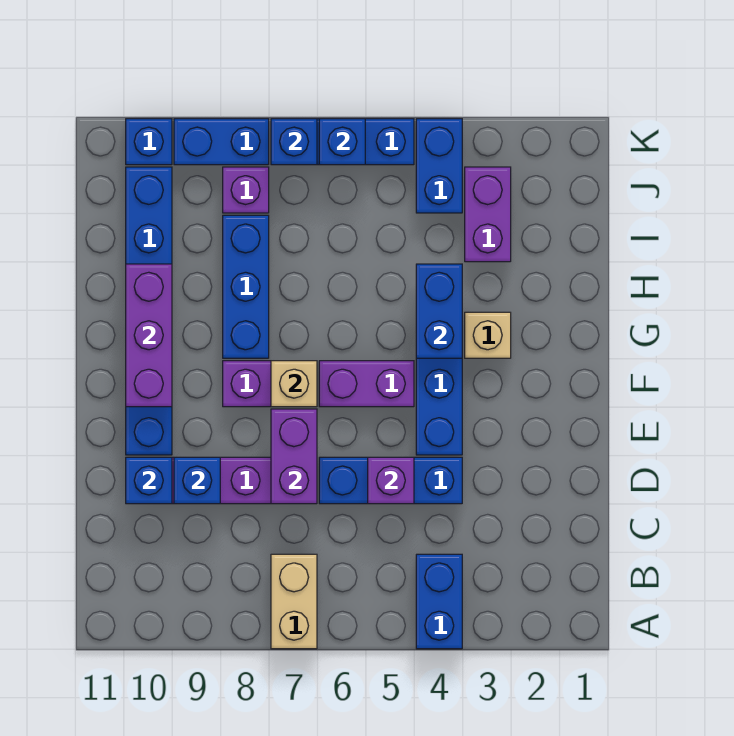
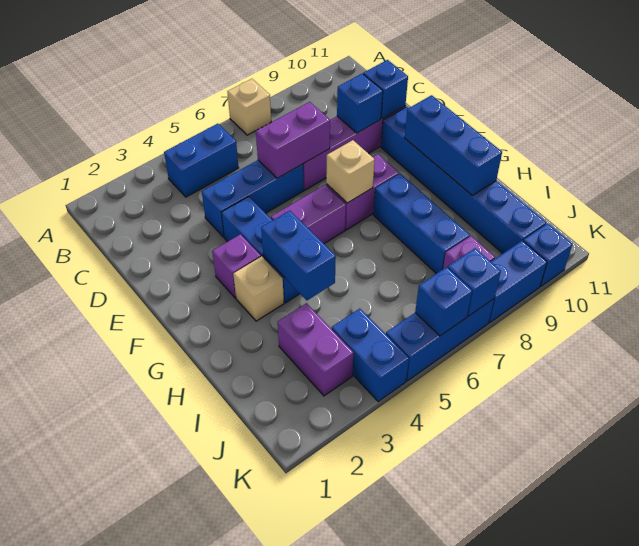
blue 1x2 brick [416,554,462,649] -> blue 1x2 brick turned to [164,124,239,197]
tan 1x2 brick [271,554,317,649] -> tan 1x1 brick [227,79,271,135]
purple 1x1 brick [368,457,414,504] -> purple 1x1 brick moved to [212,234,261,298]
purple 1x2 brick [271,409,317,504] -> purple 1x2 brick turned to [256,102,330,178]
purple 1x3 brick [126,264,172,407] -> blue 1x3 brick [405,95,502,196]

